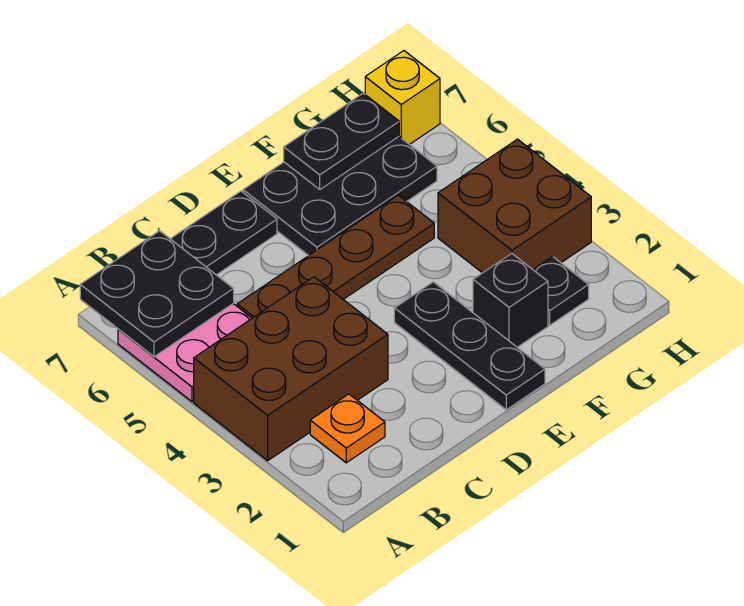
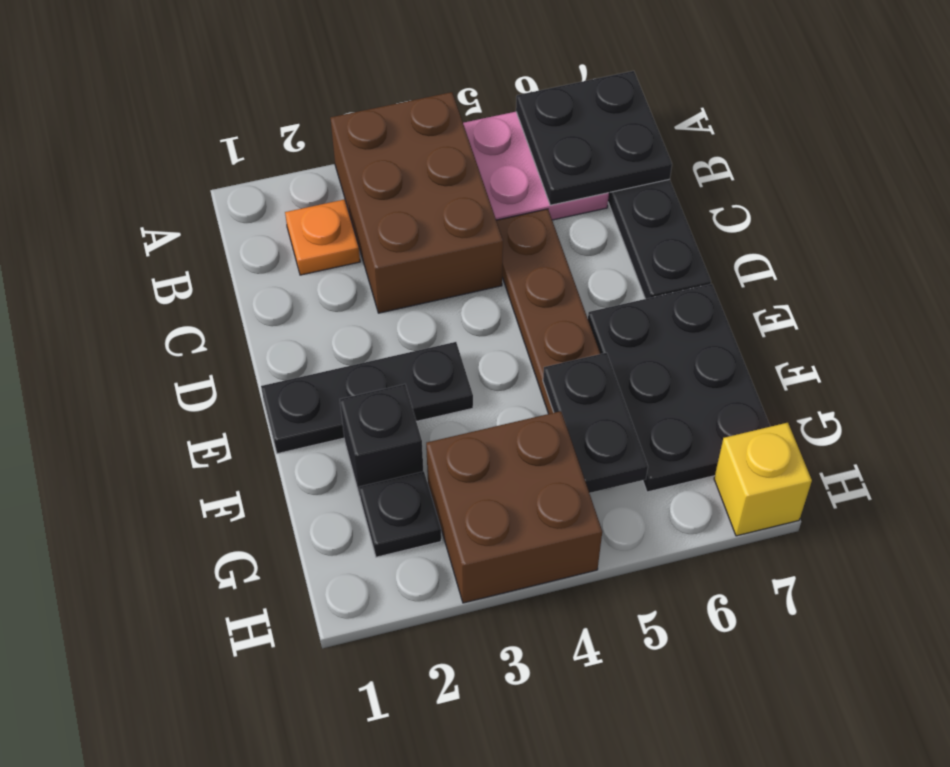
black 1x2 plate [284,93,399,189] -> black 1x2 plate moved to [543,353,648,493]

